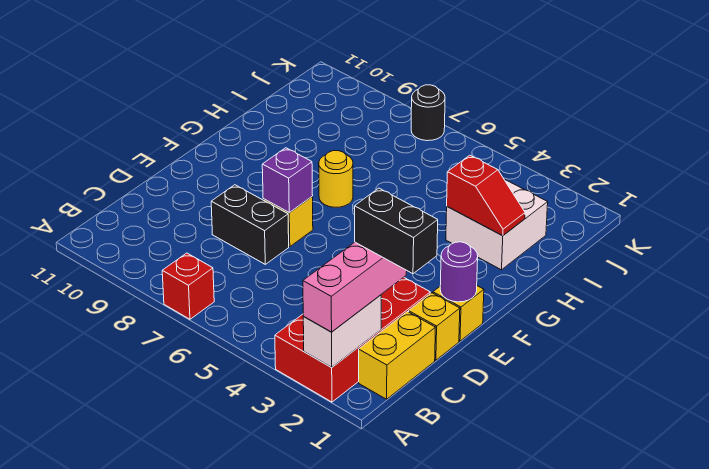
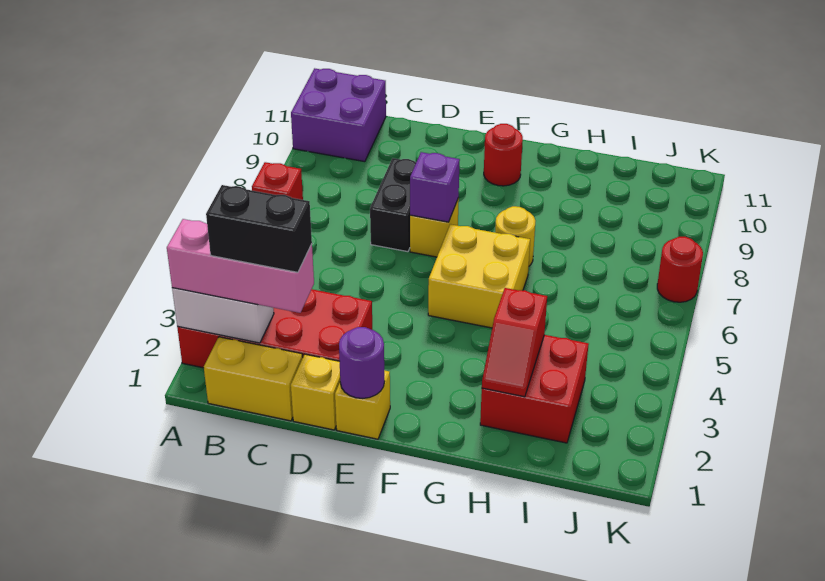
none -> purple 2x2 brick [291,68,386,162]
black 1x2 brick [355,188,438,274] -> black 1x2 brick turned to [206,185,312,272]
none -> yellow 2x2 brick [428,224,530,328]
none -> red 1x1 round brick [484,124,523,186]
white 2x2 brick [446,179,548,270] -> red 2x2 brick [480,335,589,443]
black 1x1 round brick [411,85,445,141] -> red 1x1 round brick [657,237,703,302]

